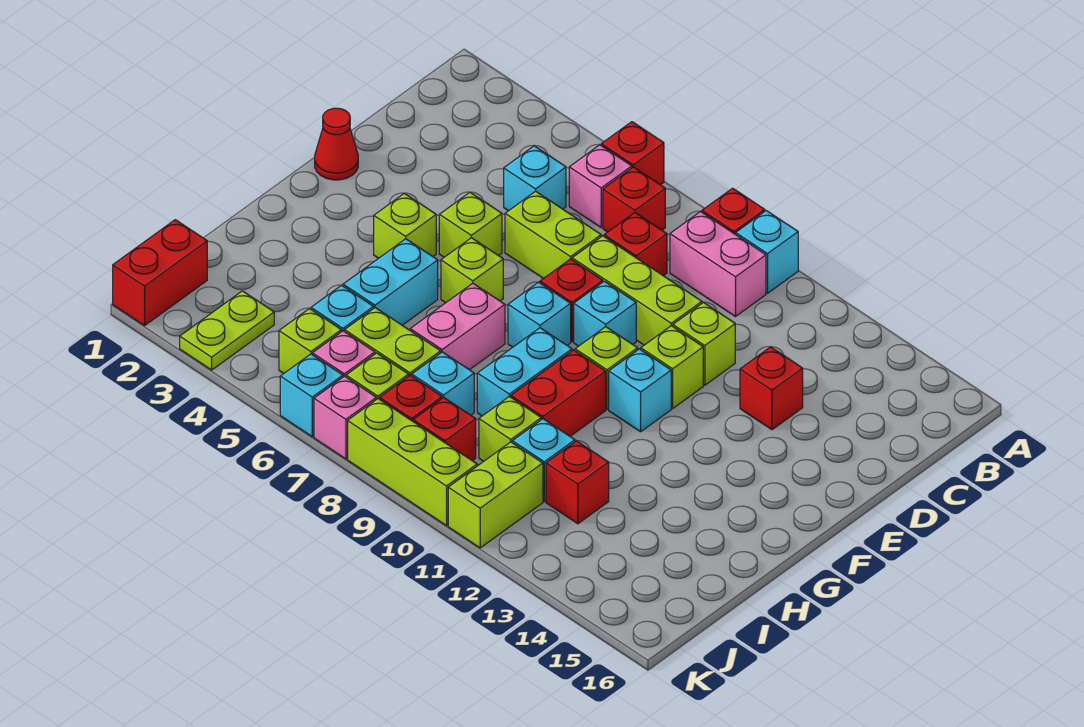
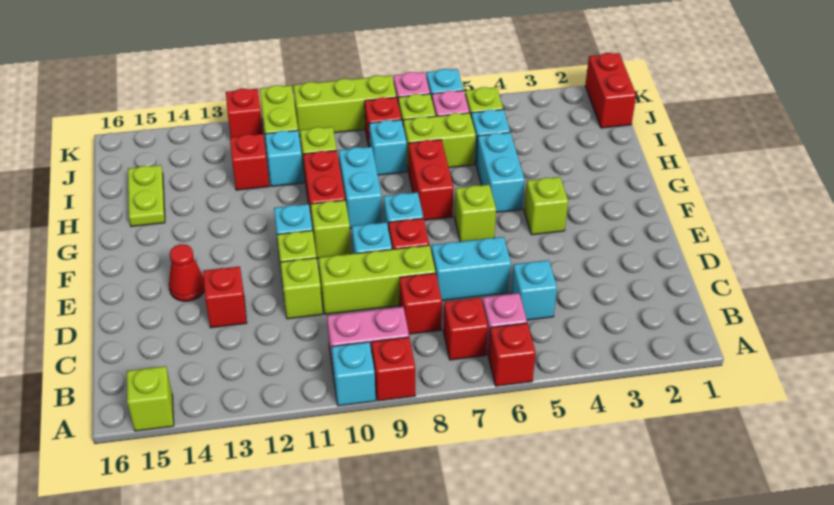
lime 1x2 brick [505,191,601,279] -> cyan 1x2 brick [431,237,511,301]
red 1x1 cone [315,108,358,180] -> red 1x1 cone moved to [169,244,205,301]
lime 1x1 brick [439,193,502,257] -> lime 1x1 brick moved to [127,366,174,431]
pink 1x2 brick [410,283,505,370] -> red 1x2 brick [409,140,454,220]
lime 1x2 plate [180,291,274,370] -> lime 1x2 plate moved to [128,165,165,226]
red 1x1 brick [413,398,476,461] -> red 1x1 brick moved to [226,89,263,137]

